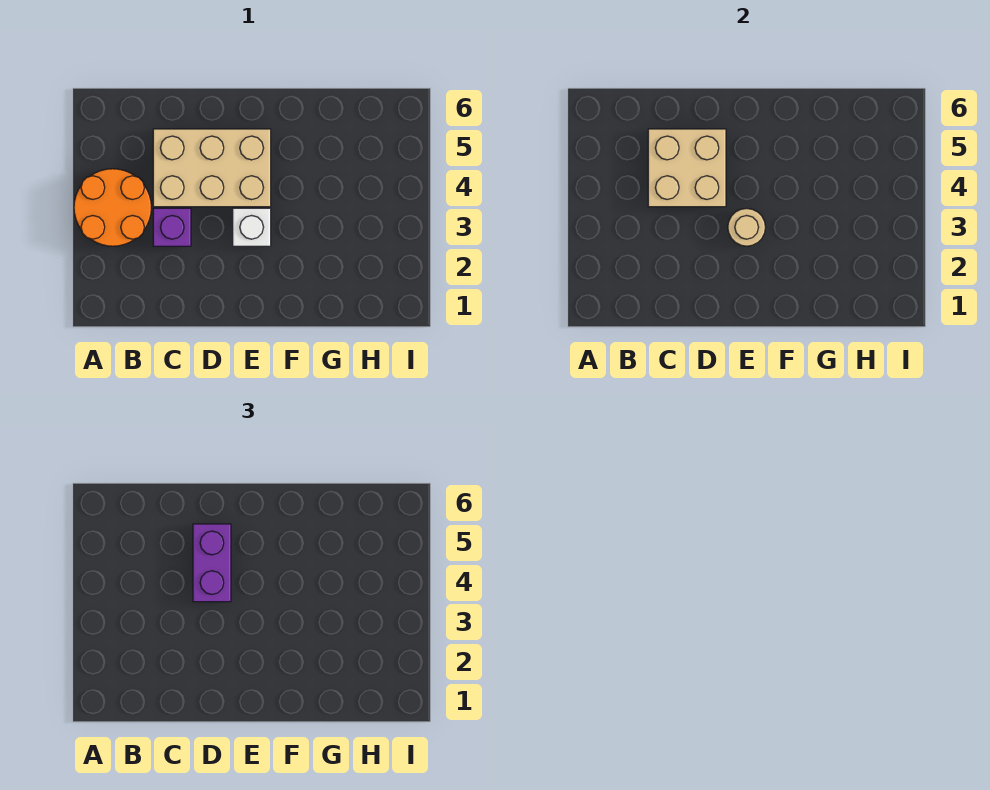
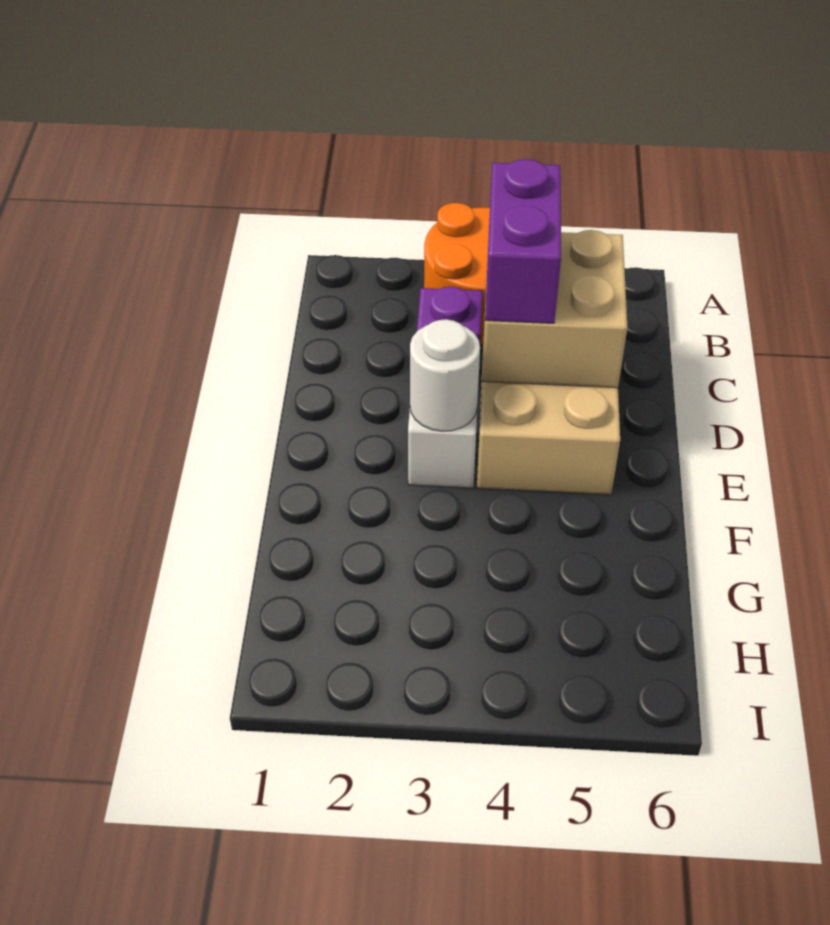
purple 1x2 brick [193,524,231,602] -> purple 1x2 brick turned to [485,159,561,323]
tan 1x1 round brick [728,208,766,246] -> white 1x1 round brick [410,319,480,431]

